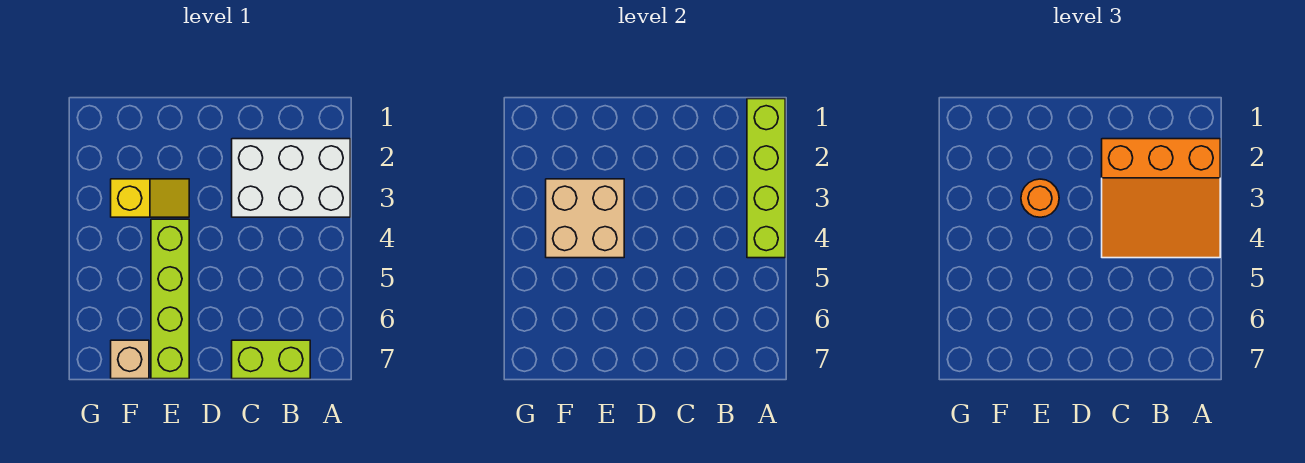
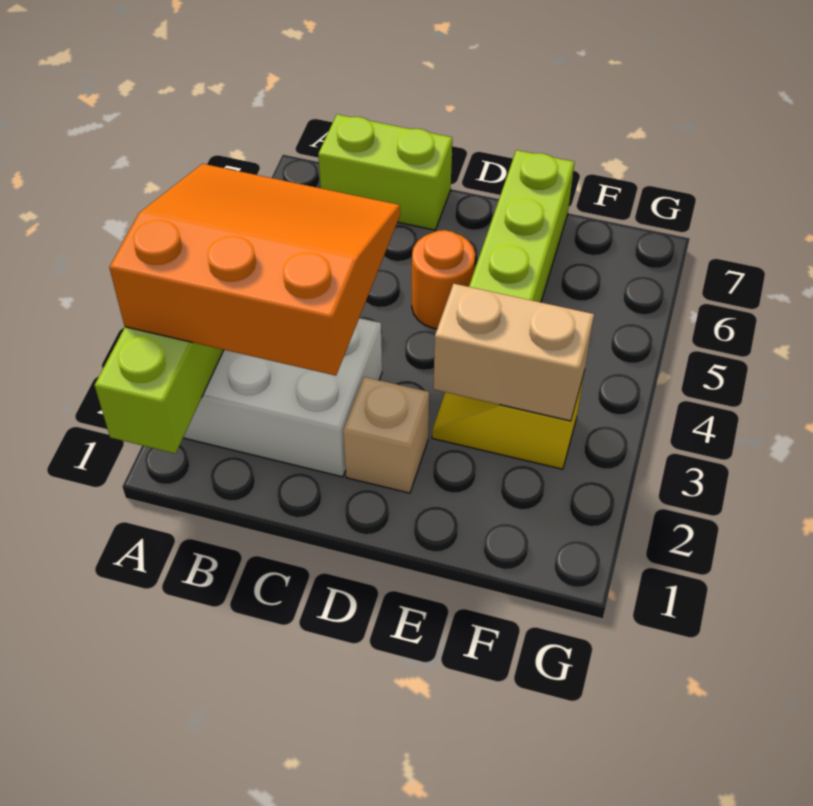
tan 2x2 brick [546,179,624,258] -> tan 1x2 brick [433,284,594,421]
orange 1x1 round brick [1021,179,1059,217] -> orange 1x1 round brick moved to [412,230,475,329]
tan 1x1 brick [111,340,149,379] -> tan 1x1 brick moved to [343,377,429,493]

